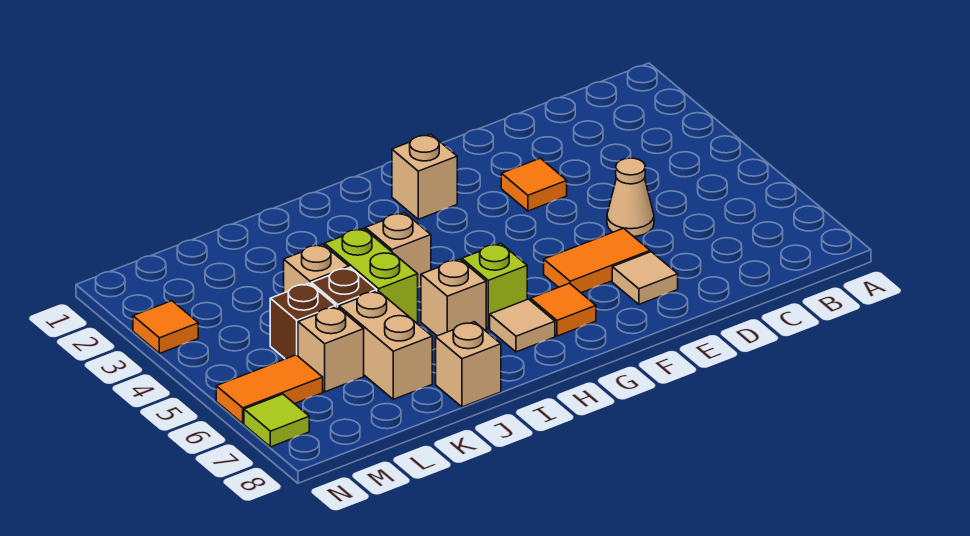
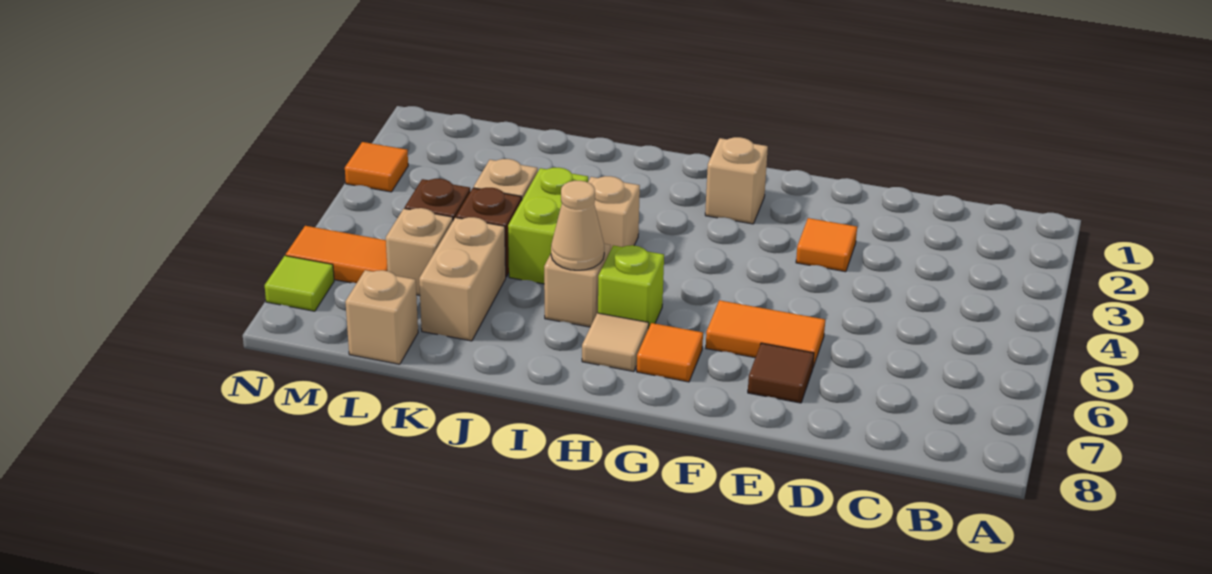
tan 1x1 cone [607,158,654,237] -> tan 1x1 cone moved to [551,181,604,270]
tan 1x1 tile [612,252,678,304] -> brown 1x1 tile [748,343,814,403]
tan 1x1 brick [436,322,501,407] -> tan 1x1 brick moved to [345,270,418,364]

